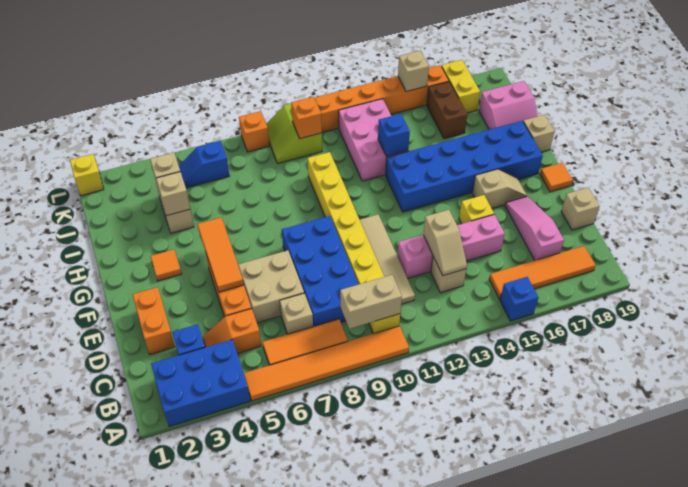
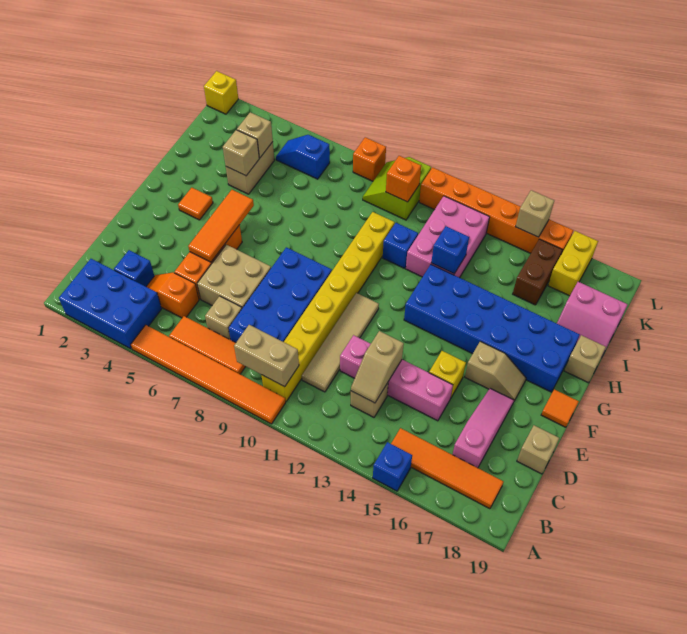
orange 1x2 brick [133,287,175,354] -> none
none -> blue 1x1 brick [383,223,418,268]

